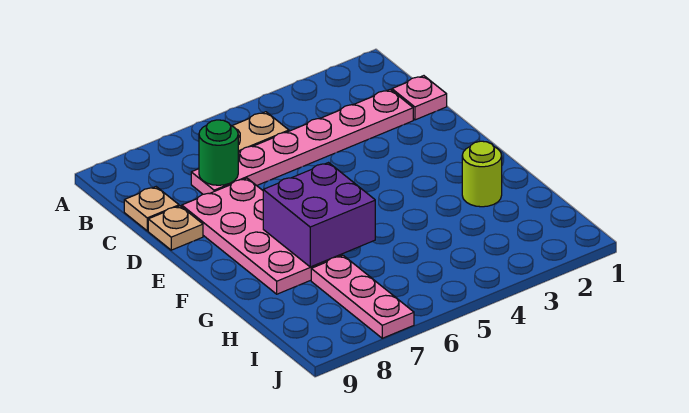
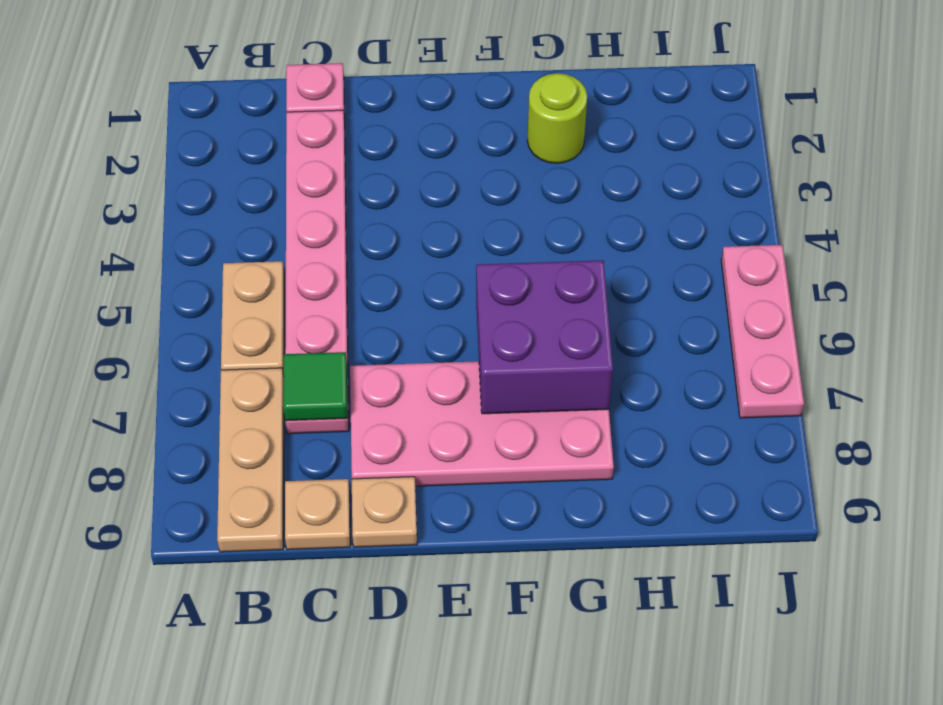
none -> tan 1x3 plate [217,368,284,552]
green 1x1 round brick [199,120,238,185] -> green 1x1 tile [283,352,348,421]
pink 1x3 plate [311,255,414,338] -> pink 1x3 plate turned to [721,245,804,418]

